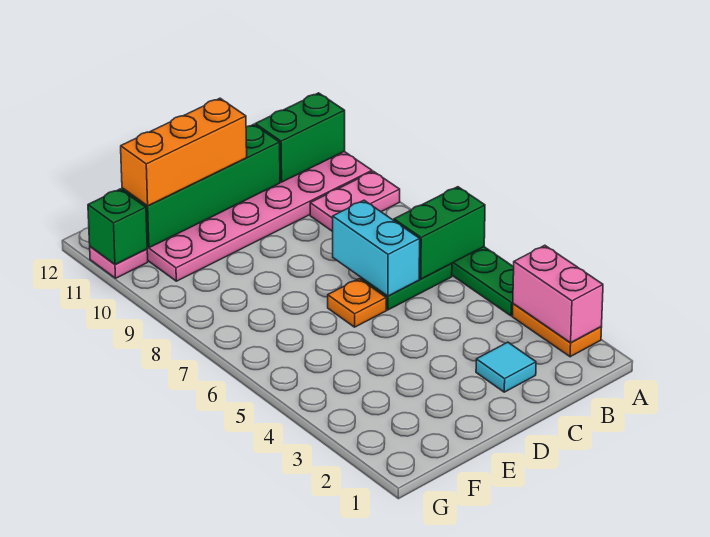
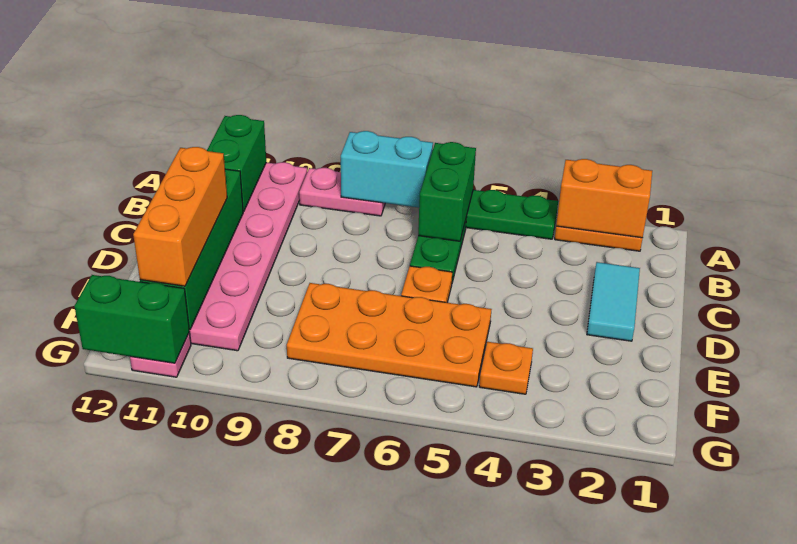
pink 1x2 brick [513,245,603,343] -> orange 1x2 brick [556,159,652,238]
pink 1x2 plate [310,171,400,232] -> pink 1x2 plate turned to [299,168,385,216]
cyan 1x1 tile [476,342,536,392] -> cyan 1x2 tile [587,262,640,341]
cyan 1x2 brick [333,200,420,296] -> cyan 1x2 brick moved to [341,131,433,208]
none -> orange 2x4 plate [287,283,492,387]
none -> orange 1x1 plate [479,342,533,394]
green 1x1 brick [88,189,147,264] -> green 1x2 brick [74,275,189,363]

